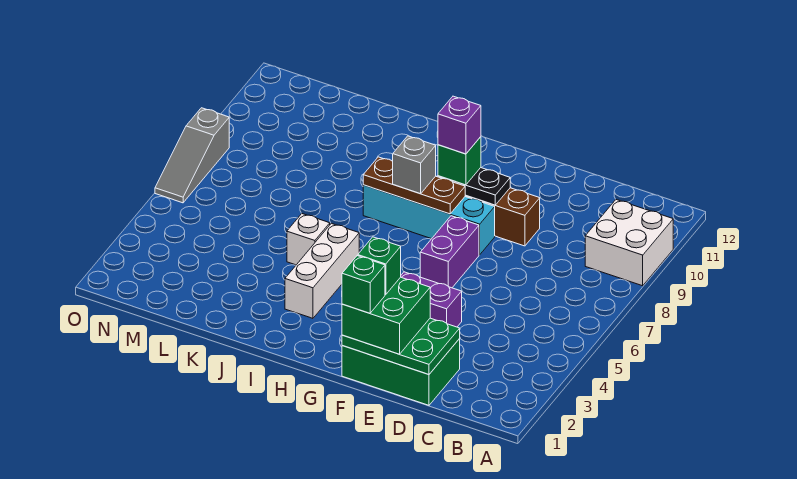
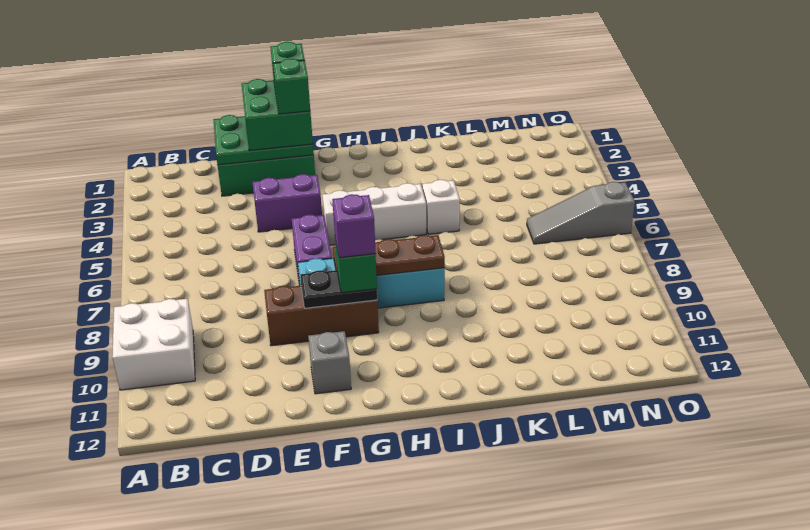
grey 1x1 brick [393,136,436,194] -> grey 1x1 brick moved to [308,331,351,394]
white 1x3 brick [285,223,359,318] -> white 1x3 brick turned to [322,183,426,245]
grey 1x3 slope [155,108,229,203] -> grey 1x3 slope turned to [527,182,635,244]

